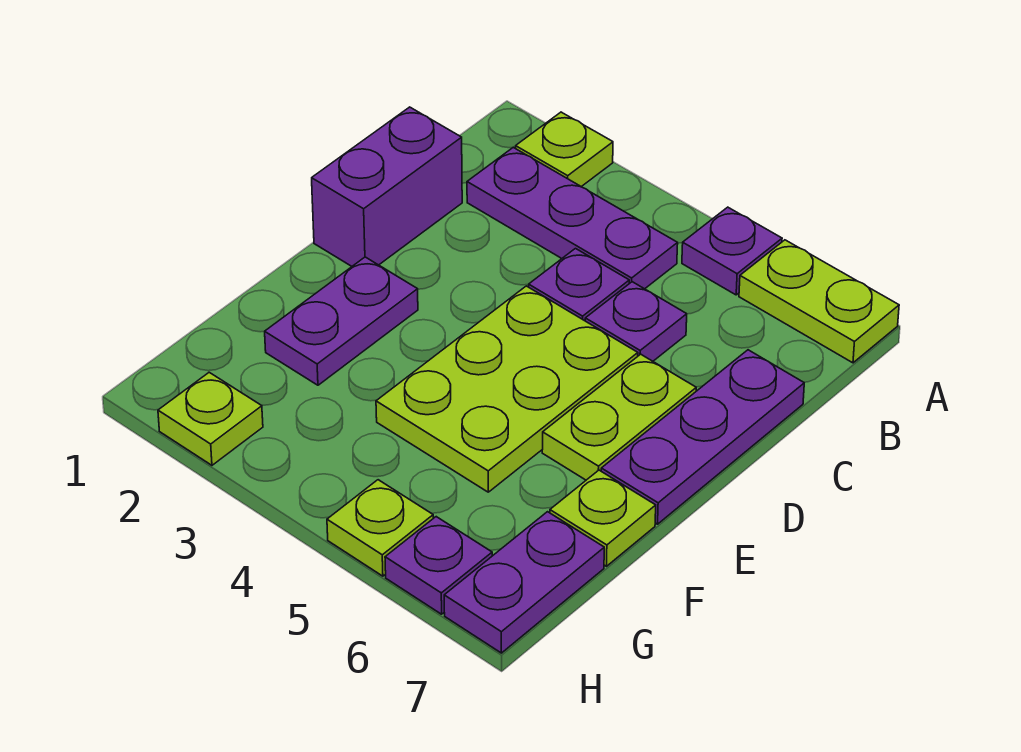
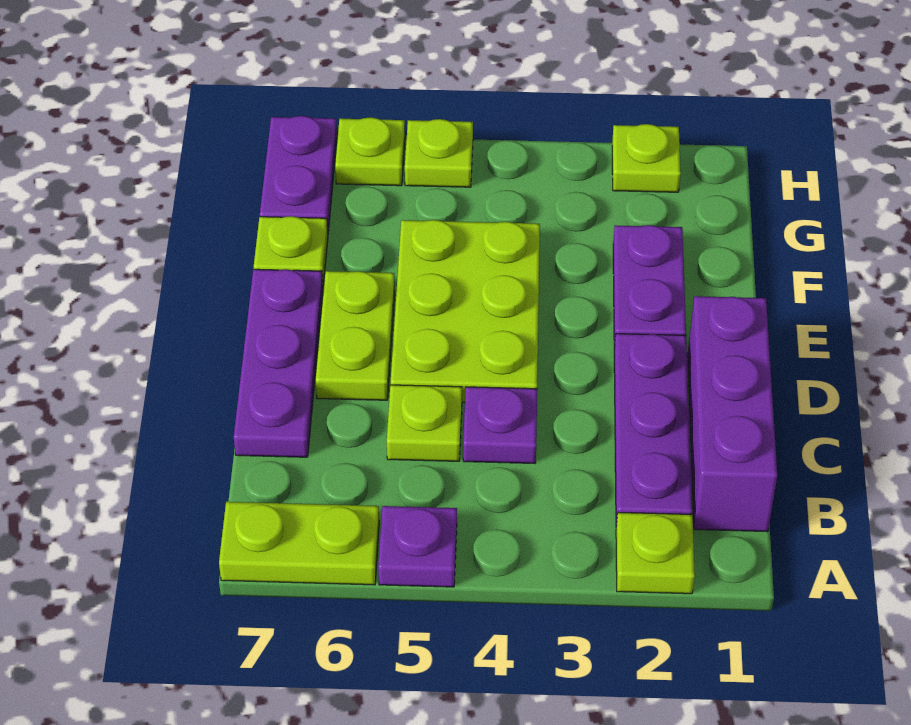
purple 1x3 plate [467,147,678,289] -> purple 1x3 plate turned to [614,334,692,525]
purple 1x2 brick [312,107,462,266] -> purple 1x3 brick [688,296,777,532]
purple 1x1 plate [585,282,687,361] -> lime 1x1 plate [387,385,462,461]
purple 1x1 plate [385,517,492,614] -> lime 1x1 plate [335,117,405,186]

